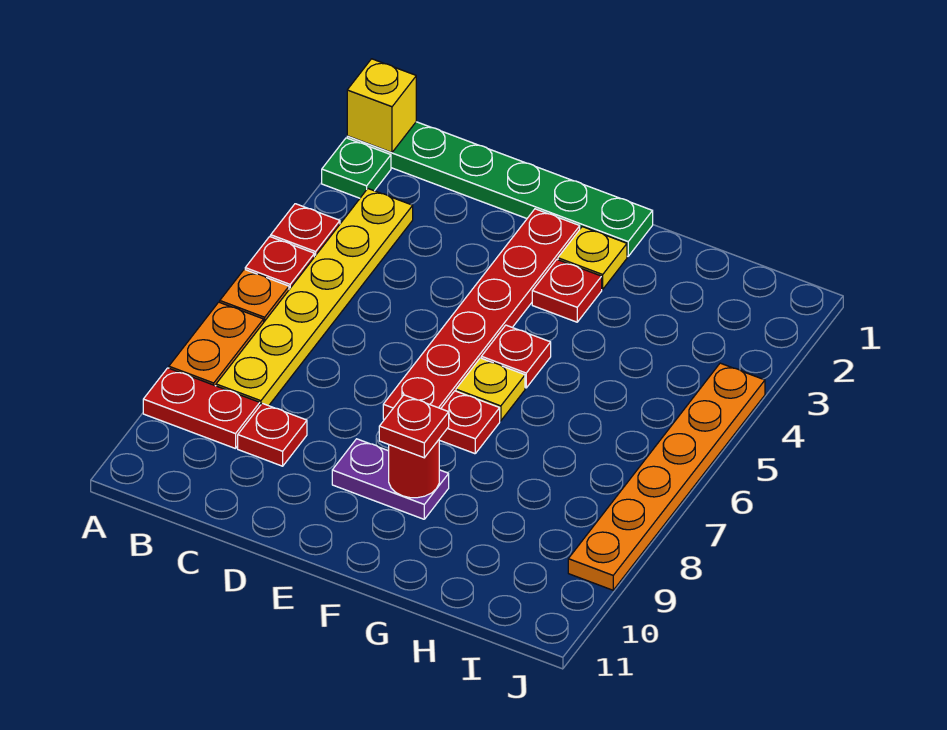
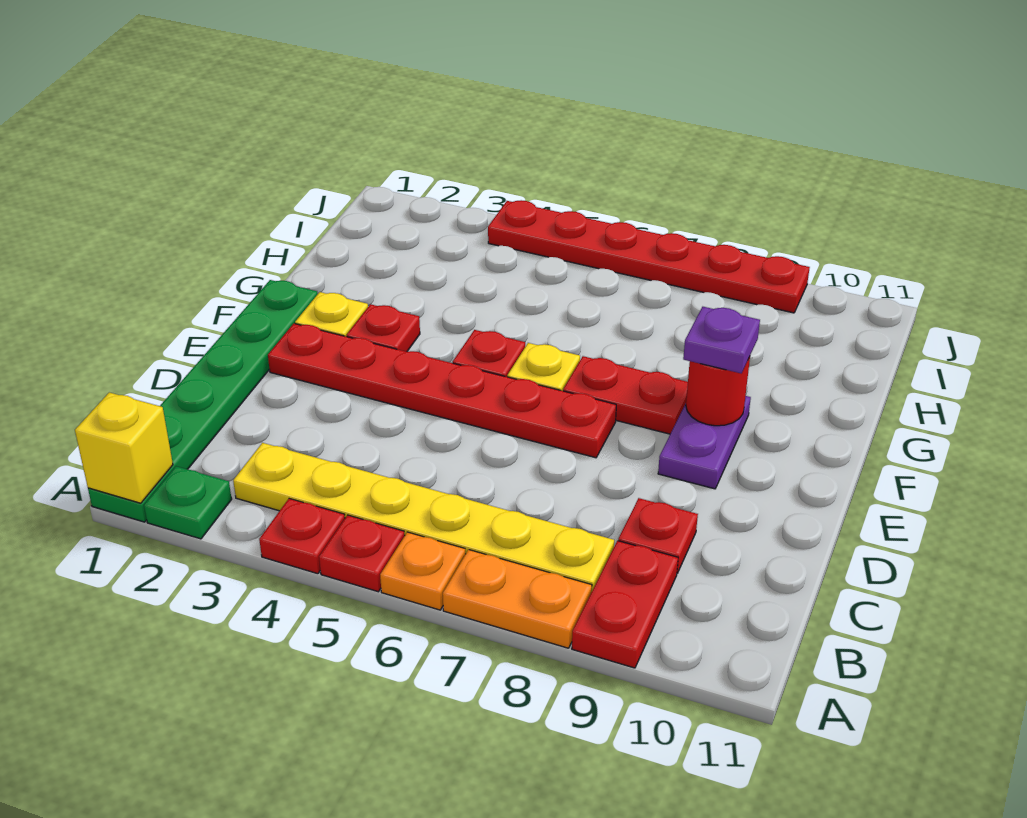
red 1x1 plate [439,391,500,454] -> red 1x2 plate [563,356,688,434]
red 1x1 plate [379,395,449,458] -> purple 1x1 plate [683,307,760,373]
orange 1x6 plate [568,363,765,590] -> red 1x6 plate [488,200,810,313]

